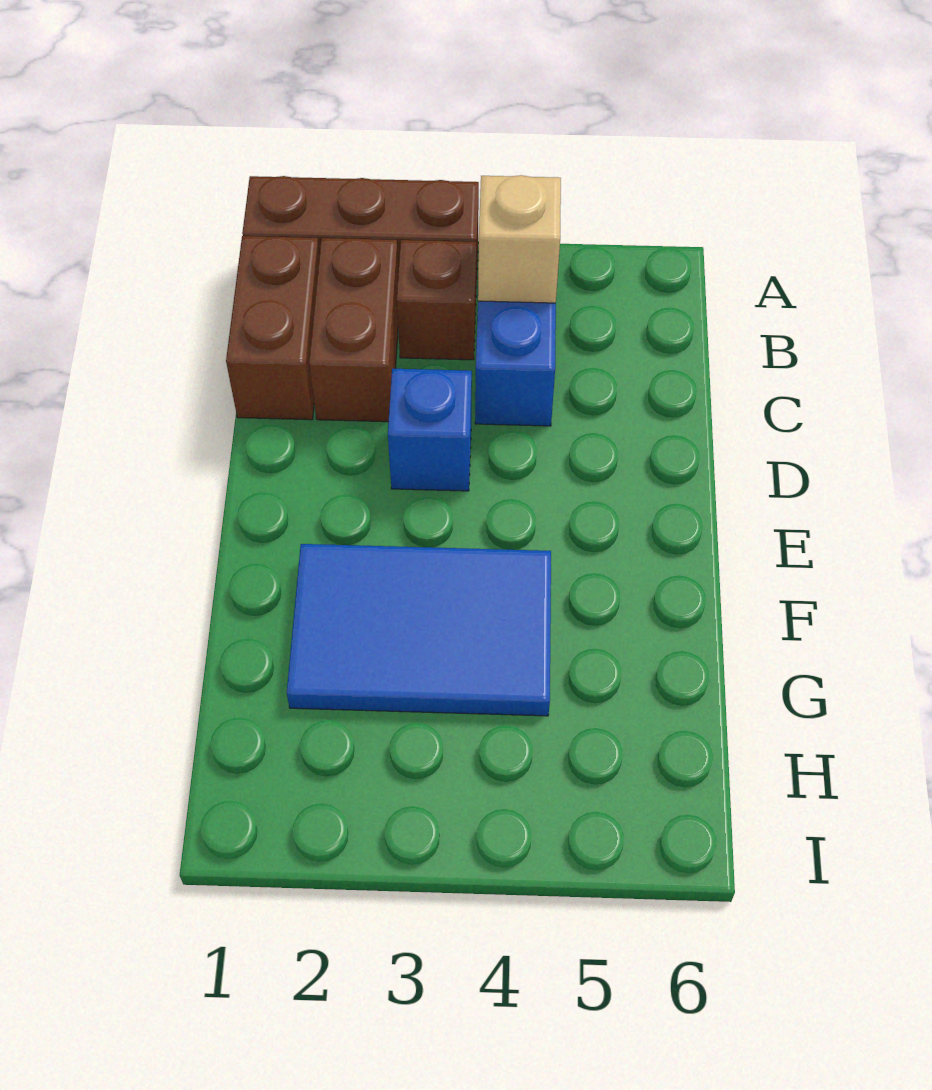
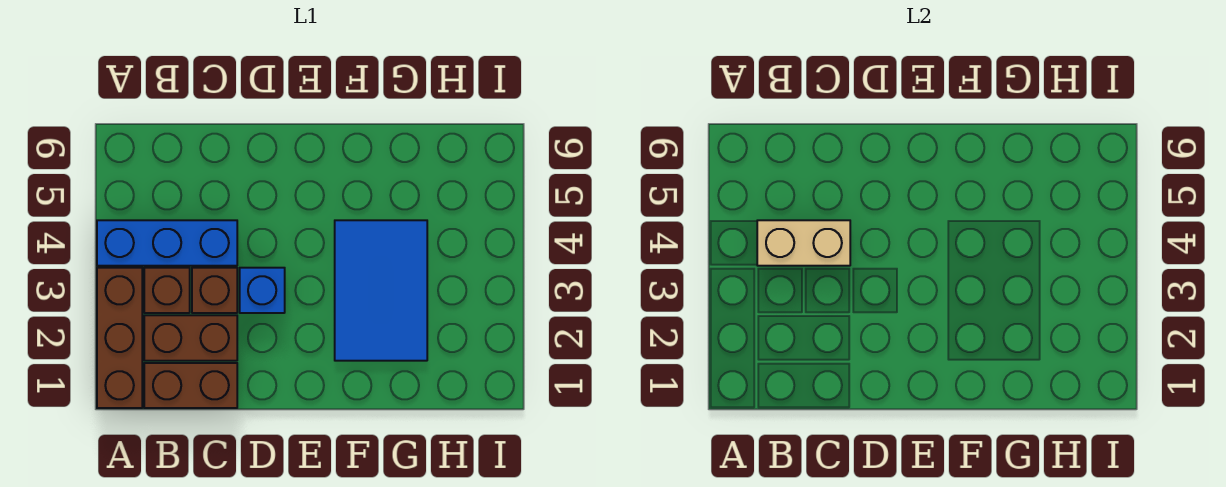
tan 1x1 brick [478,175,561,303] -> tan 1x2 brick [757,220,850,266]
none -> brown 1x1 brick [192,268,237,313]

